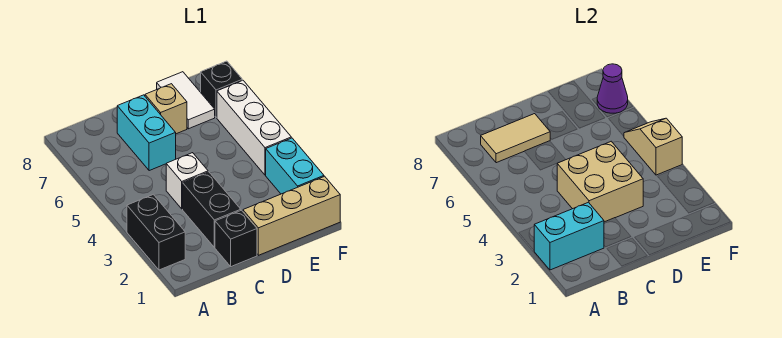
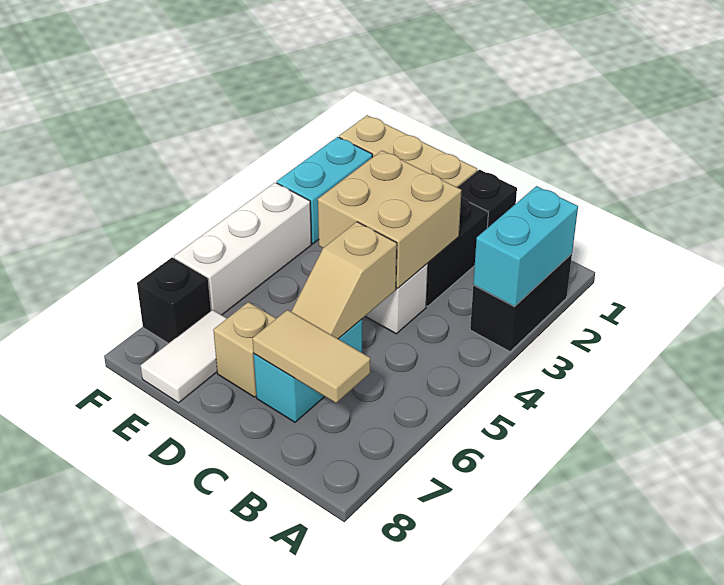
cyan 1x2 brick [534,202,604,270] -> cyan 1x2 brick turned to [473,186,578,306]
tan 1x2 slope [624,118,682,175] -> tan 1x2 slope moved to [291,222,397,339]
purple 1x1 cone [597,64,628,114] -> none

